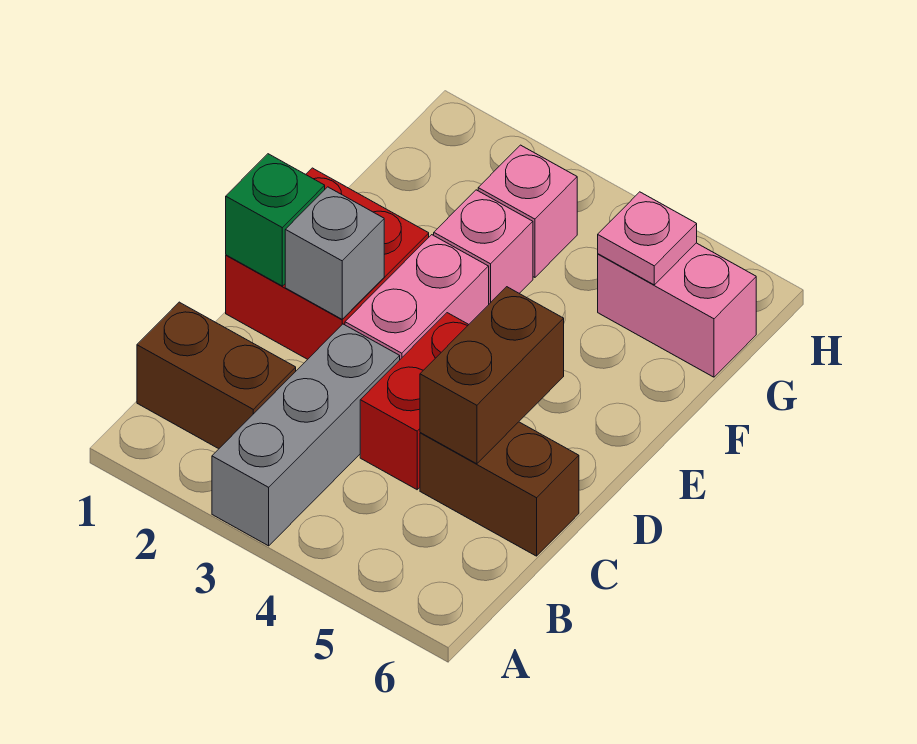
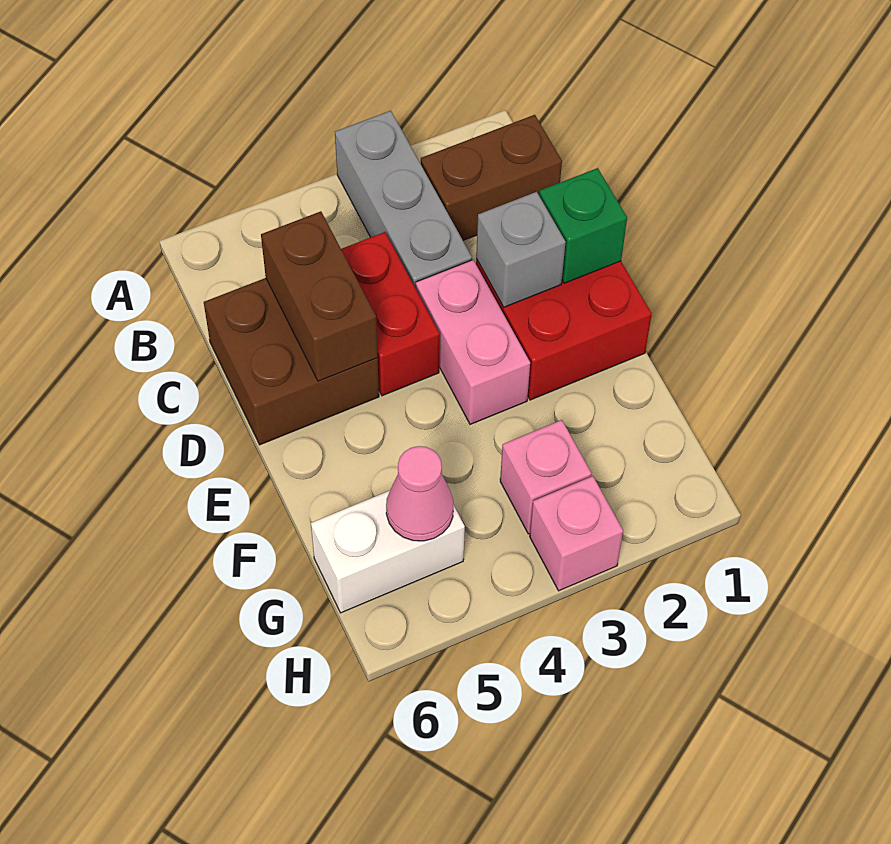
brown 1x2 brick [420,422,579,556] -> brown 2x2 brick [204,278,379,445]
pink 1x1 brick [434,190,533,304] -> pink 1x1 brick moved to [530,476,623,591]
pink 1x2 brick [598,243,756,377] -> white 1x2 brick [311,491,465,613]
pink 1x1 plate [598,192,697,285] -> pink 1x1 cone [386,446,453,541]

